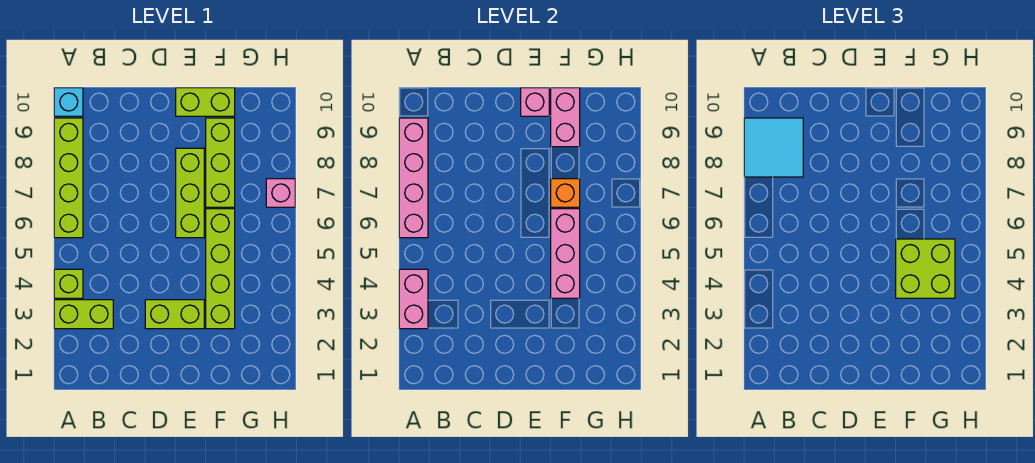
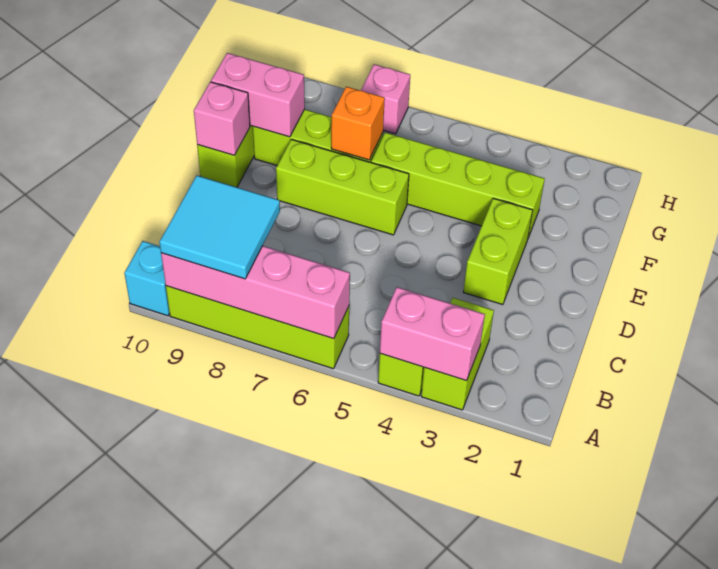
pink 1x3 brick [551,209,580,298] -> none
lime 2x2 brick [896,239,955,298] -> none

